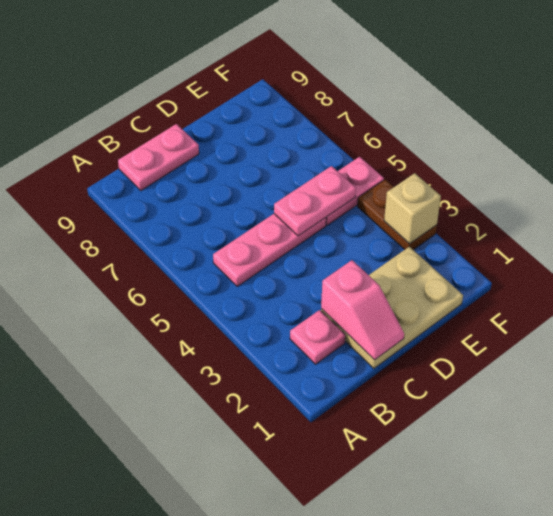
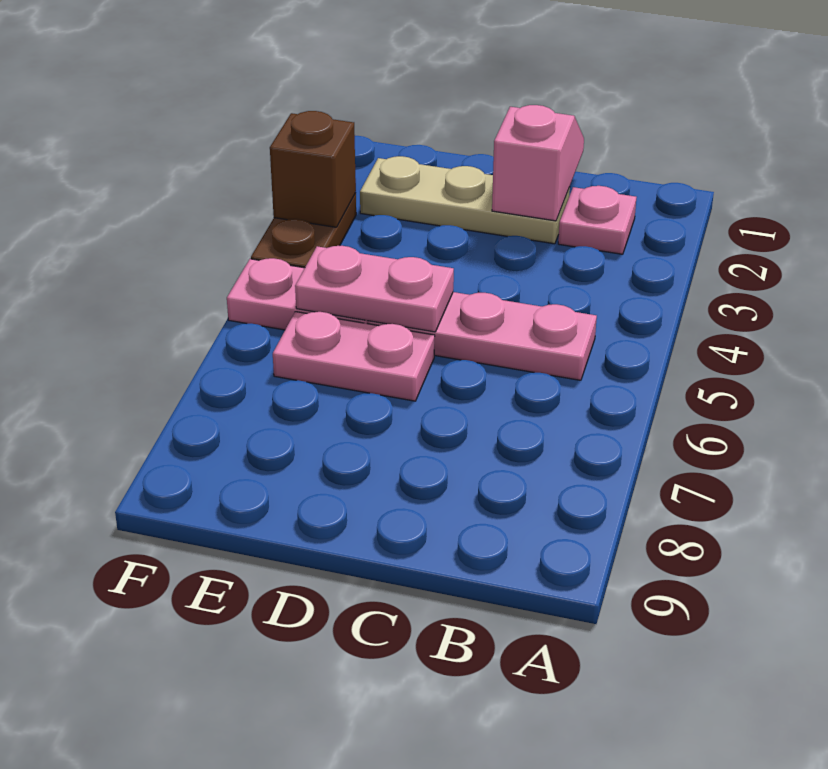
pink 1x2 plate [118,124,199,191] -> pink 1x2 plate moved to [273,312,435,401]
tan 2x3 plate [321,246,463,369] -> tan 1x3 plate [360,156,570,244]
tan 1x1 brick [384,173,441,244] -> brown 1x1 brick [270,111,356,227]

